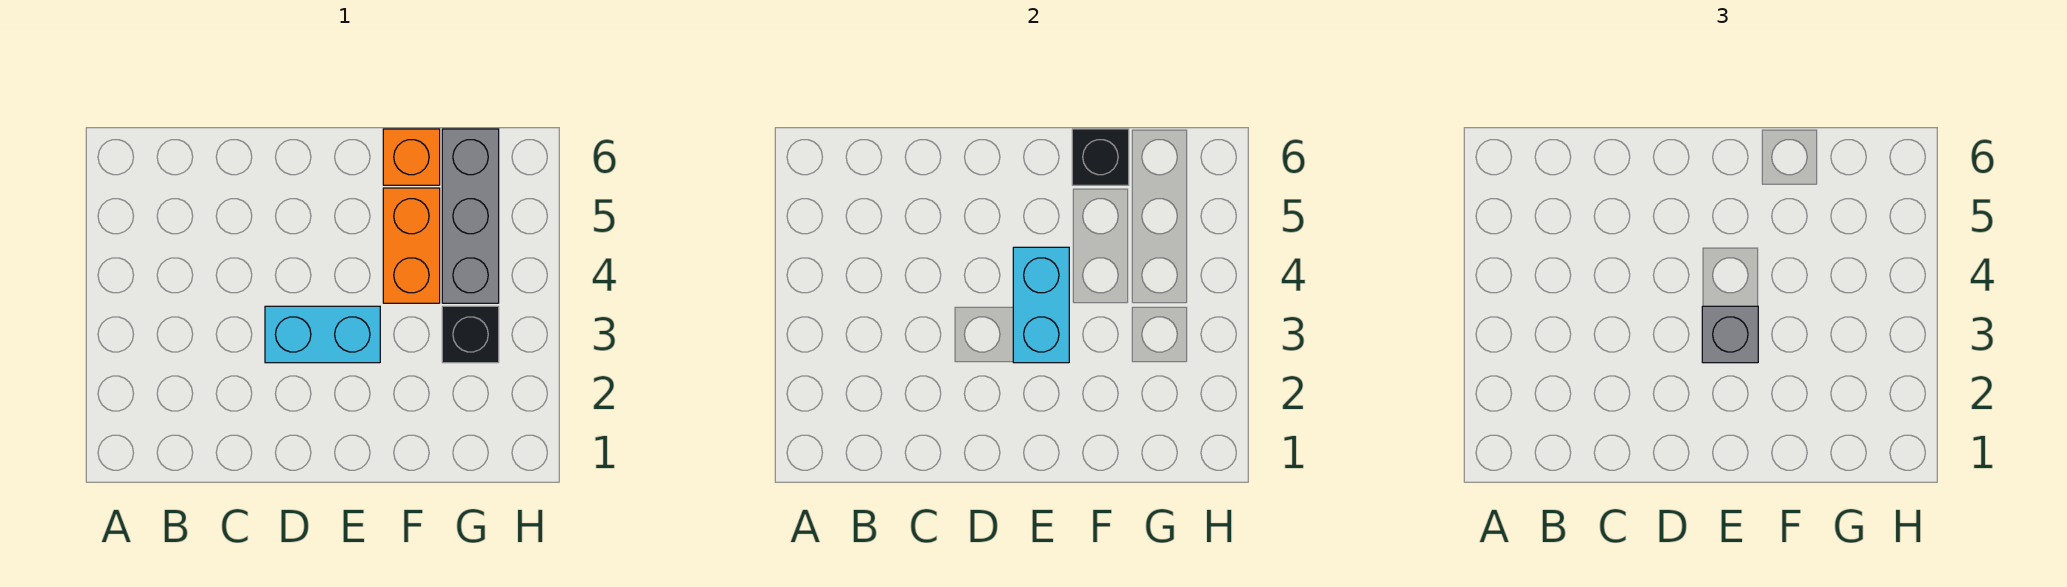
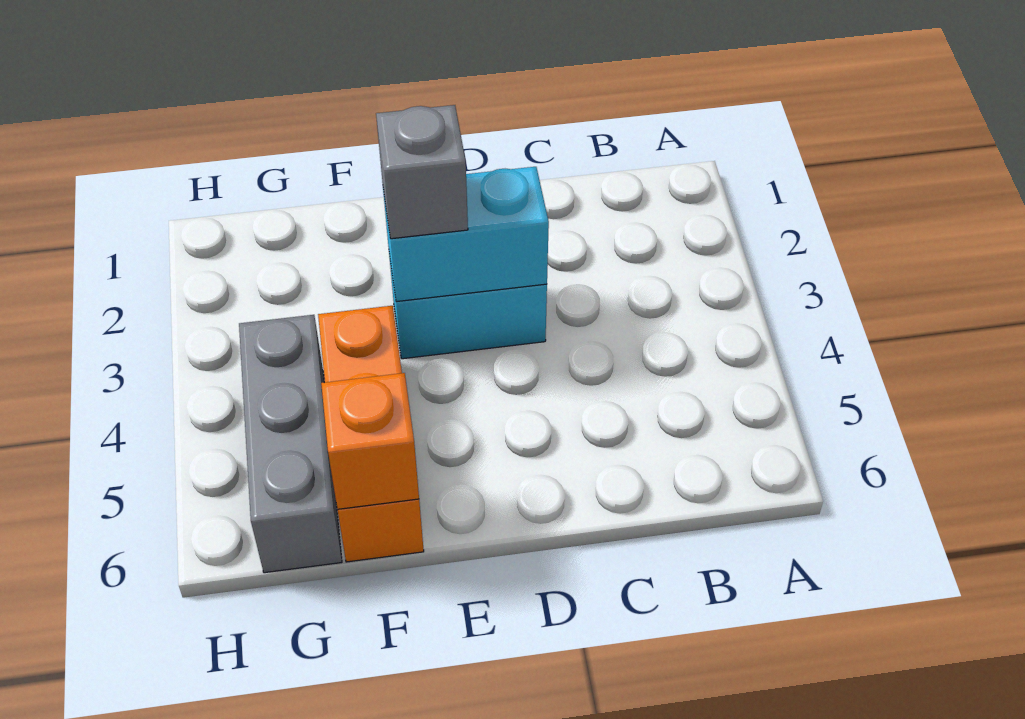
cyan 1x2 brick [1013,247,1069,363] -> cyan 1x2 brick turned to [383,167,549,302]
black 1x1 brick [1072,129,1129,185] -> orange 1x1 brick [321,373,419,509]
black 1x1 brick [442,306,499,363] -> none

